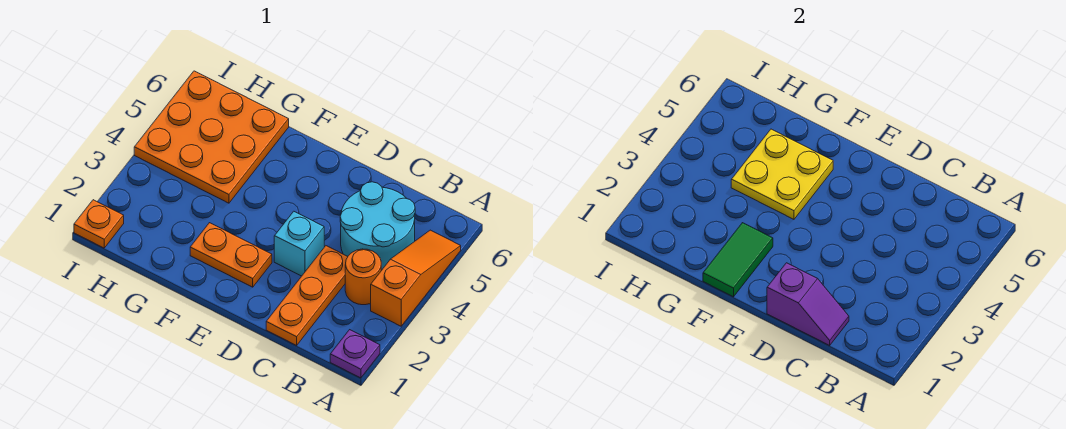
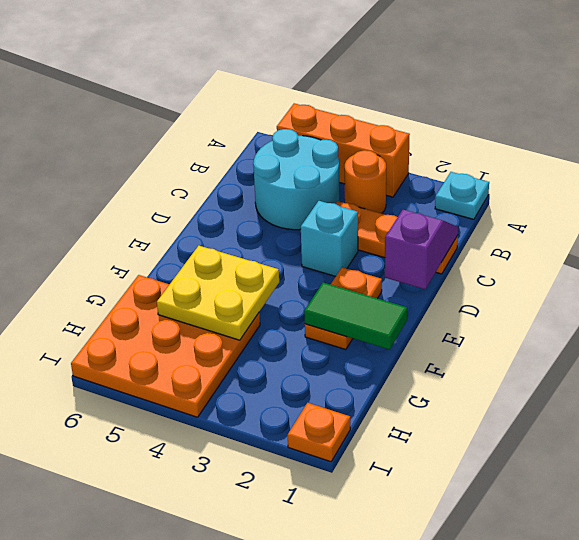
purple 1x1 plate [330,330,380,378] -> cyan 1x1 plate [435,172,489,219]
orange 1x3 slope [371,230,461,326] -> orange 1x3 brick [277,103,410,197]

